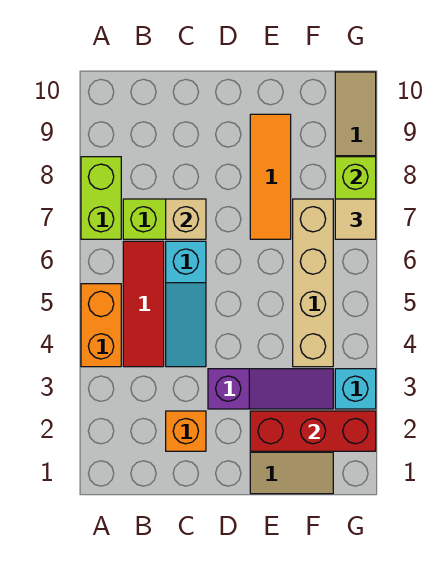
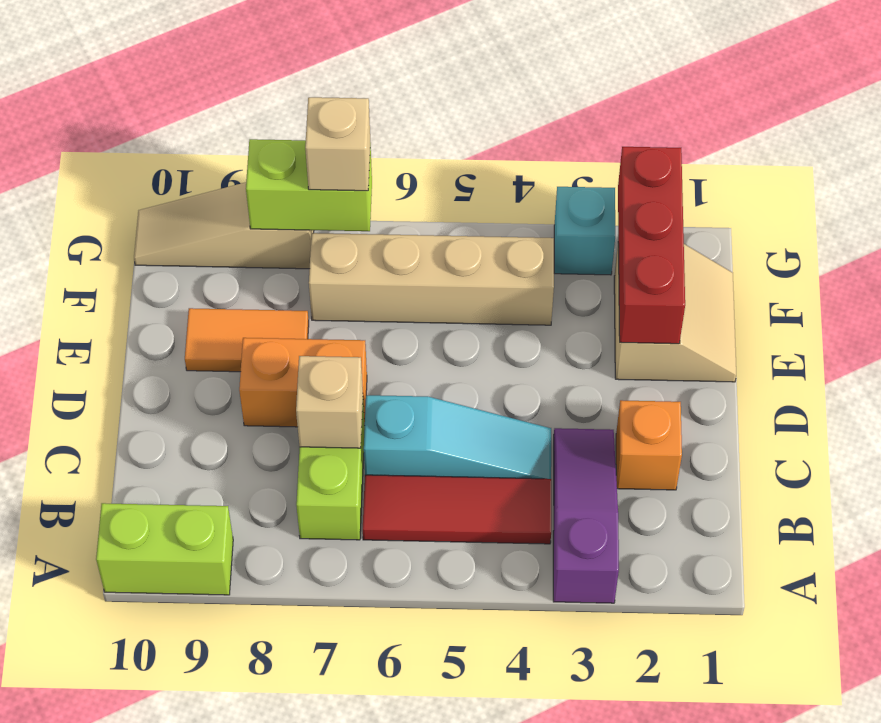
orange 1x2 brick [81,284,121,367] -> orange 1x2 brick moved to [239,338,367,427]
lime 1x2 brick [81,157,121,239] -> lime 1x2 brick moved to [96,503,233,595]
purple 1x3 slope [208,369,333,409] -> purple 1x3 slope moved to [553,428,619,603]
orange 1x3 tile [250,114,291,239] -> orange 1x2 tile [185,308,309,372]
tan 1x1 tile [335,199,376,239] -> tan 1x1 brick [305,97,370,191]

